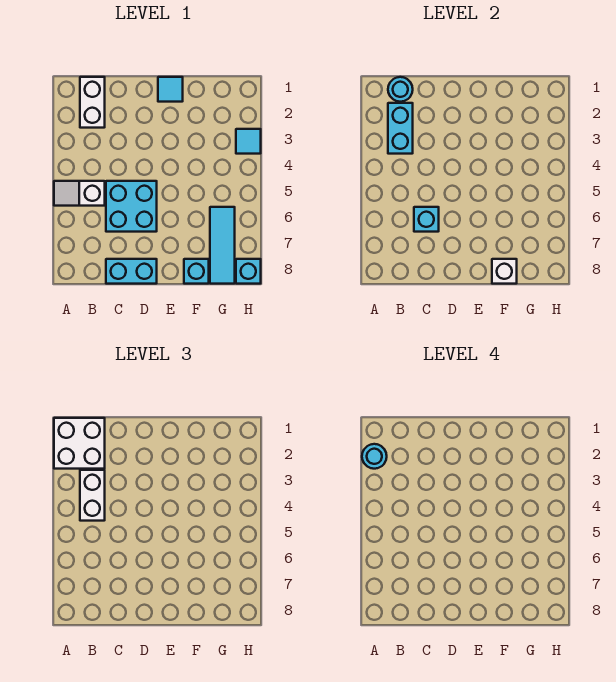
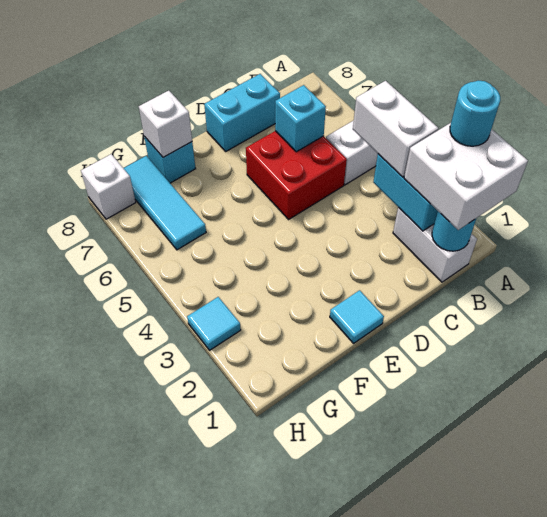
cyan 2x2 brick [106,181,157,232] -> red 2x2 brick [246,131,347,219]
cyan 1x1 brick [236,259,261,284] -> white 1x1 brick [81,154,136,219]

